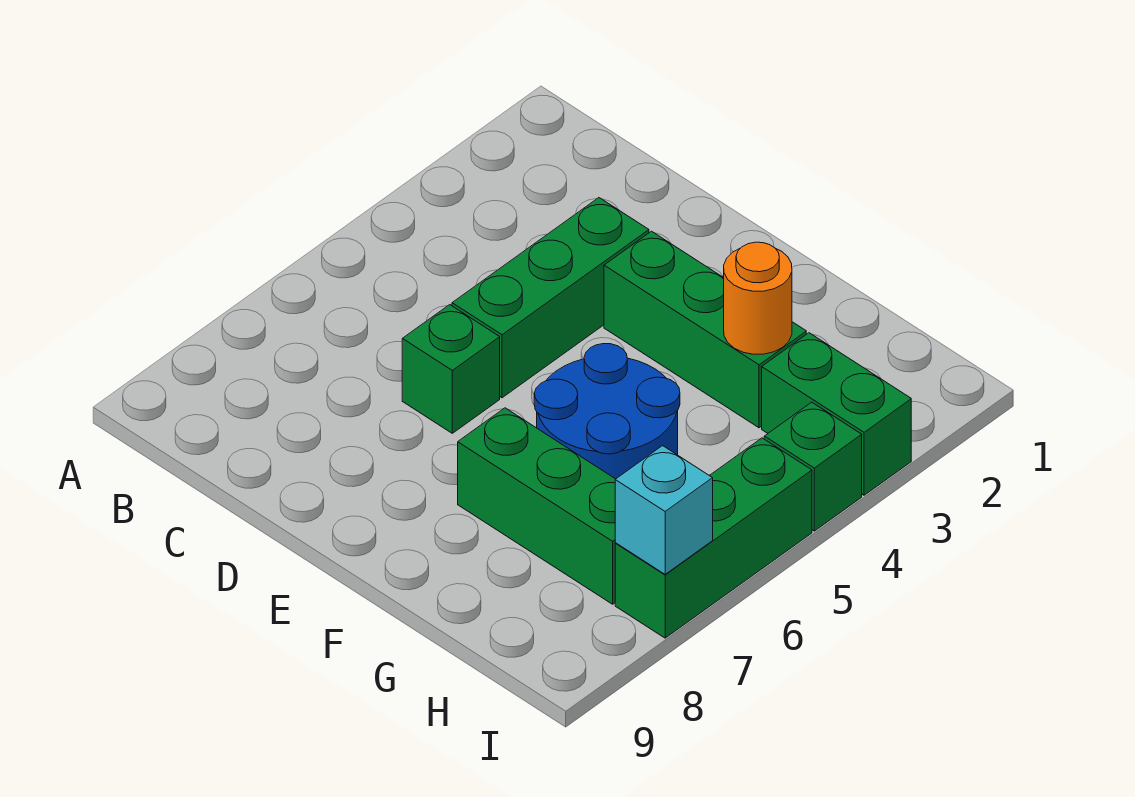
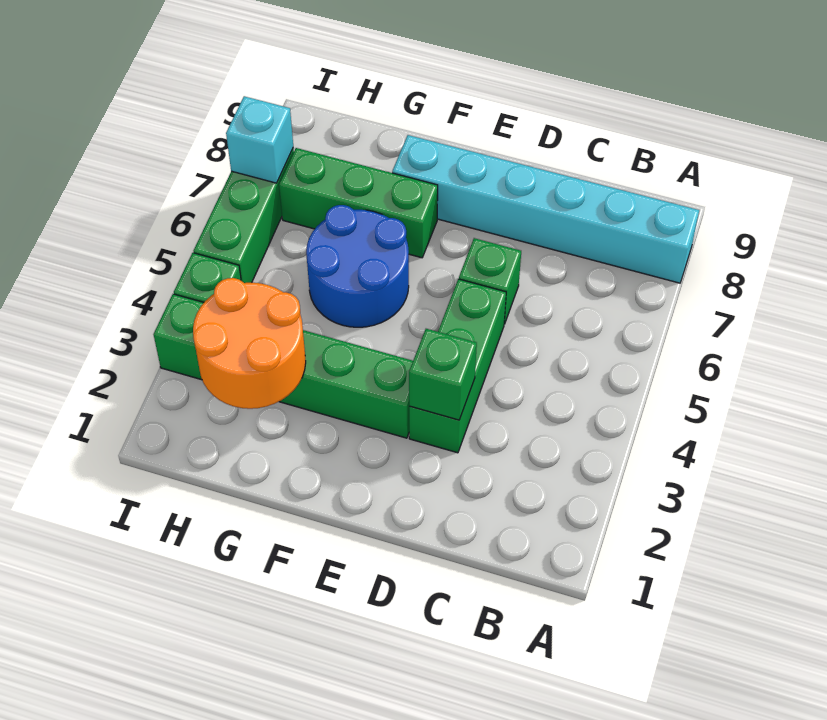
none -> cyan 1x6 brick [392,135,699,283]
none -> green 1x1 brick [409,329,477,420]
orange 1x1 round brick [723,242,792,354] -> orange 2x2 round brick [193,278,306,409]

